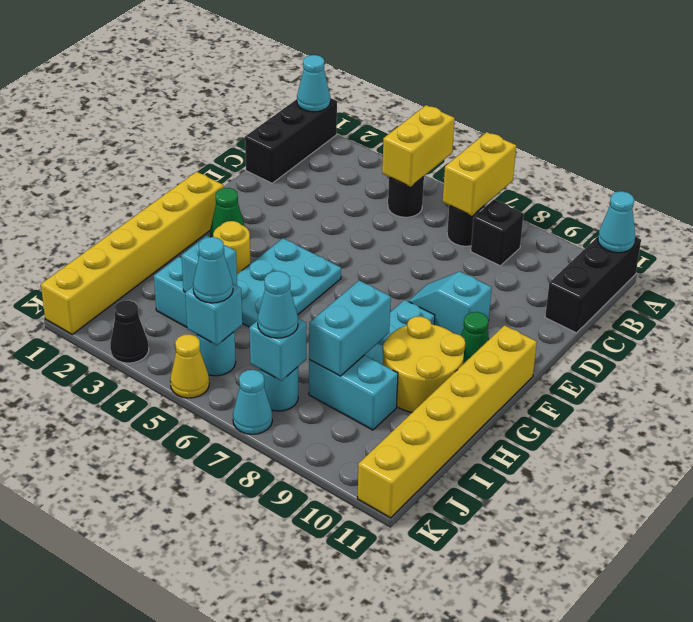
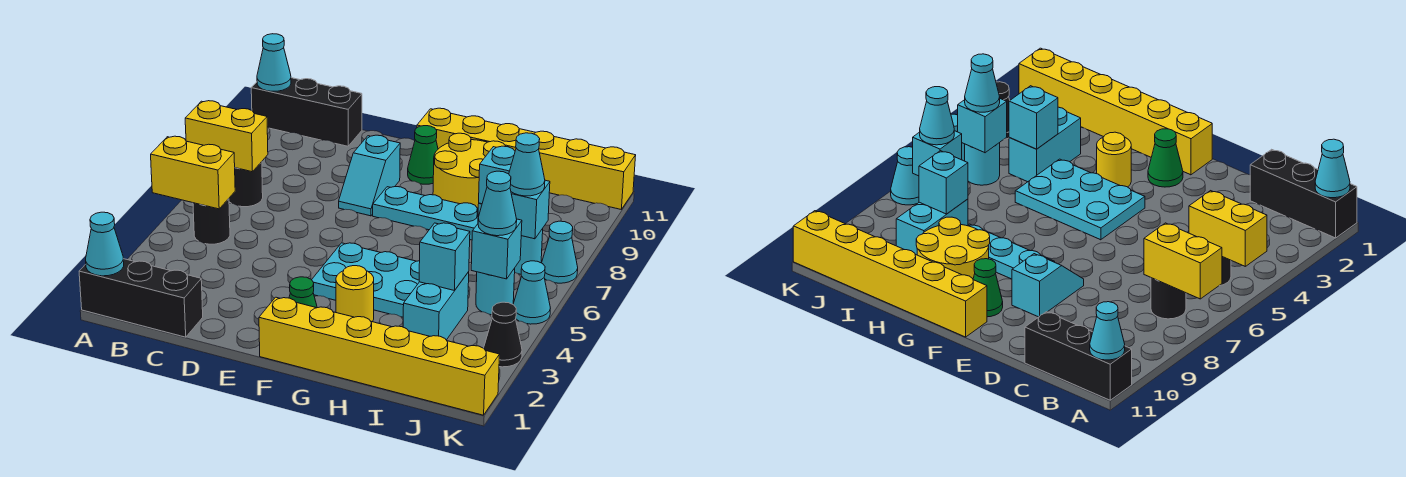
black 1x1 brick [471,200,524,266] -> none
cyan 1x2 brick [309,280,391,376] -> cyan 1x1 brick [479,146,515,204]
yellow 1x1 cone [170,334,209,398] -> cyan 1x1 cone [513,261,550,324]

